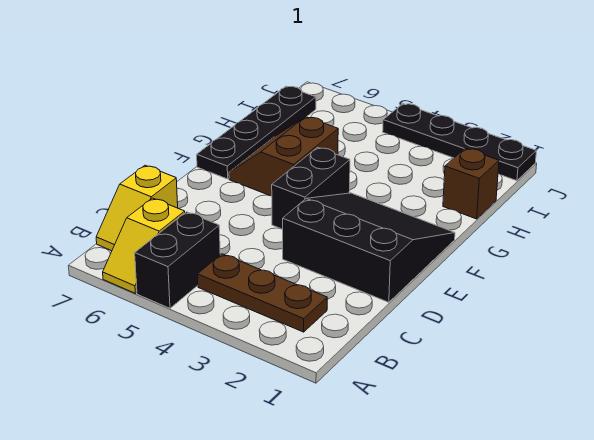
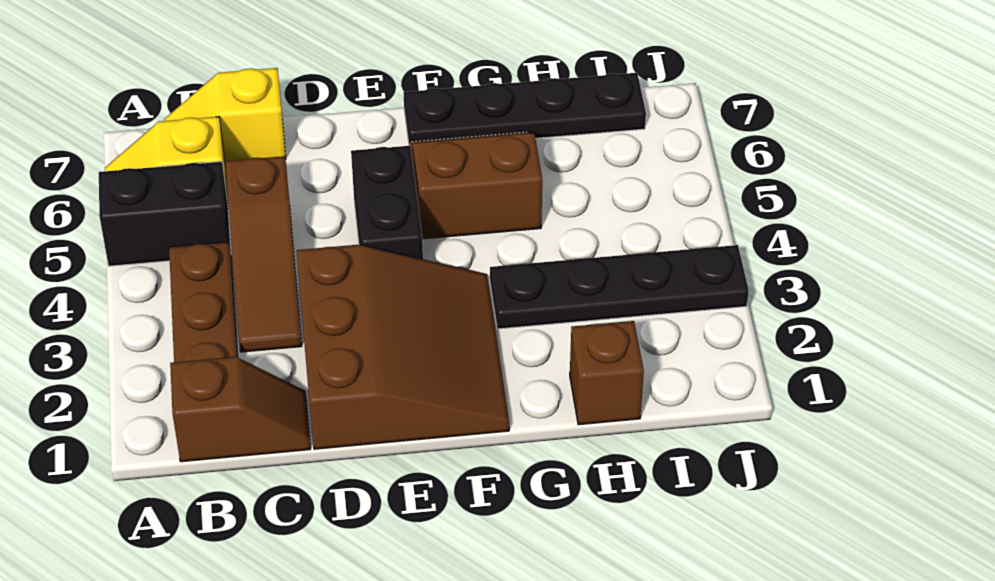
none -> brown 1x2 slope [170,357,311,462]
none -> brown 1x3 slope [225,156,302,352]
black 3x3 slope [283,193,455,302] -> brown 3x3 slope [296,245,509,449]
black 1x2 brick [272,147,350,229] -> black 1x2 brick turned to [351,146,423,259]
black 1x4 plate [383,104,536,181] -> black 1x4 plate turned to [490,245,749,329]

